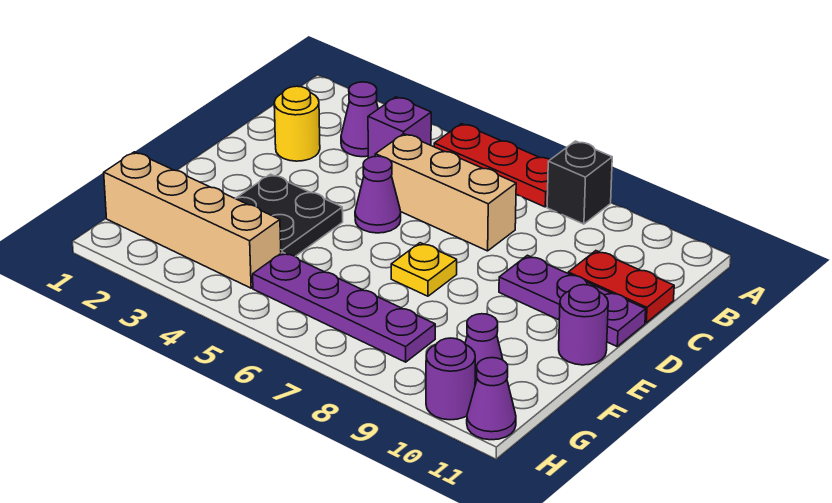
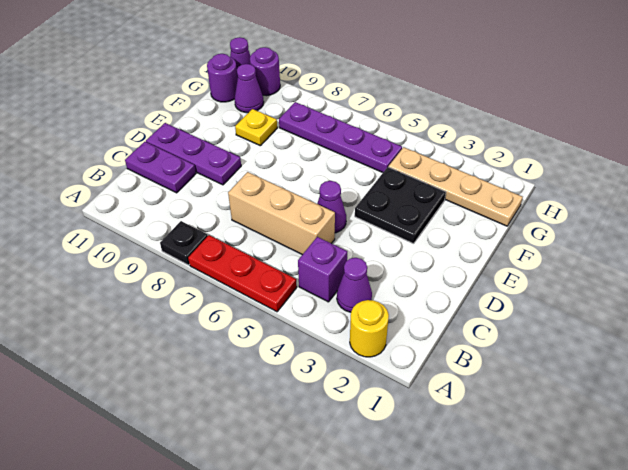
black 1x1 brick [547,141,612,224] -> black 1x1 plate [160,221,208,265]
yellow 1x1 round brick [274,86,320,161] -> yellow 1x1 round brick moved to [350,300,389,357]
red 1x2 plate [568,251,674,323] -> purple 1x2 plate [125,142,196,193]
yellow 1x1 plate [391,243,457,296] -> yellow 1x1 plate moved to [235,109,277,146]
purple 1x1 round brick [559,285,608,365] -> purple 1x1 round brick moved to [207,54,238,102]
tan 1x4 brick [104,152,281,288] -> tan 1x4 plate [389,147,523,226]

